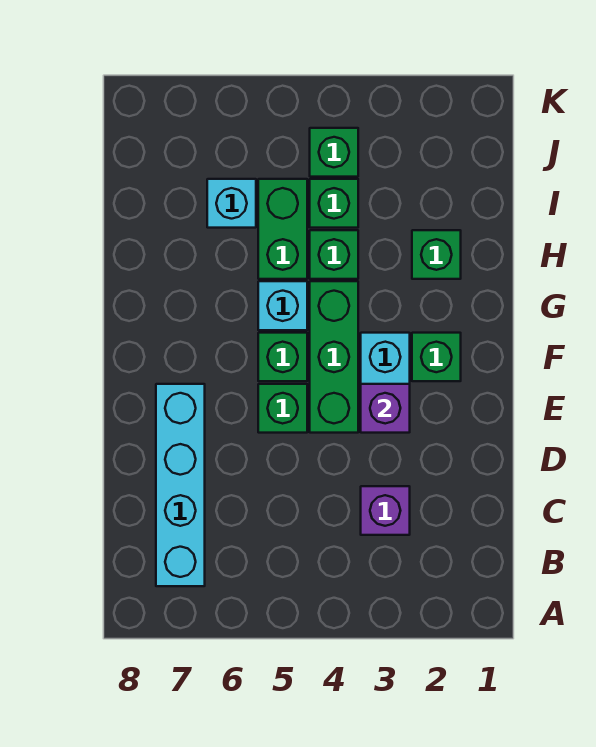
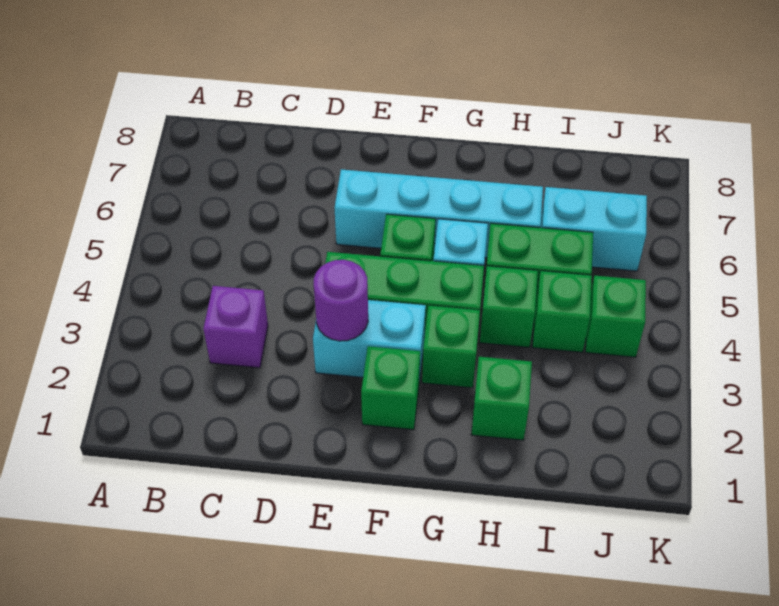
cyan 1x4 brick [156,384,205,586] -> cyan 1x4 brick moved to [335,169,543,258]
purple 1x1 brick [361,384,410,433] -> purple 1x1 round brick [314,260,368,341]
green 1x1 brick [258,384,307,433] -> green 1x1 brick moved to [422,305,480,388]
cyan 1x1 brick [207,179,256,228] -> cyan 1x2 brick [540,187,647,271]

